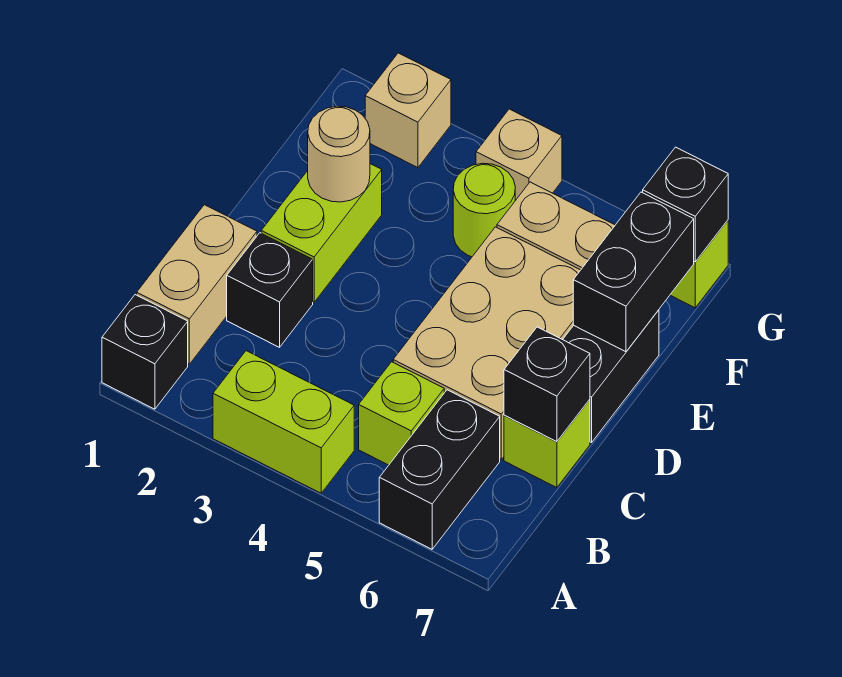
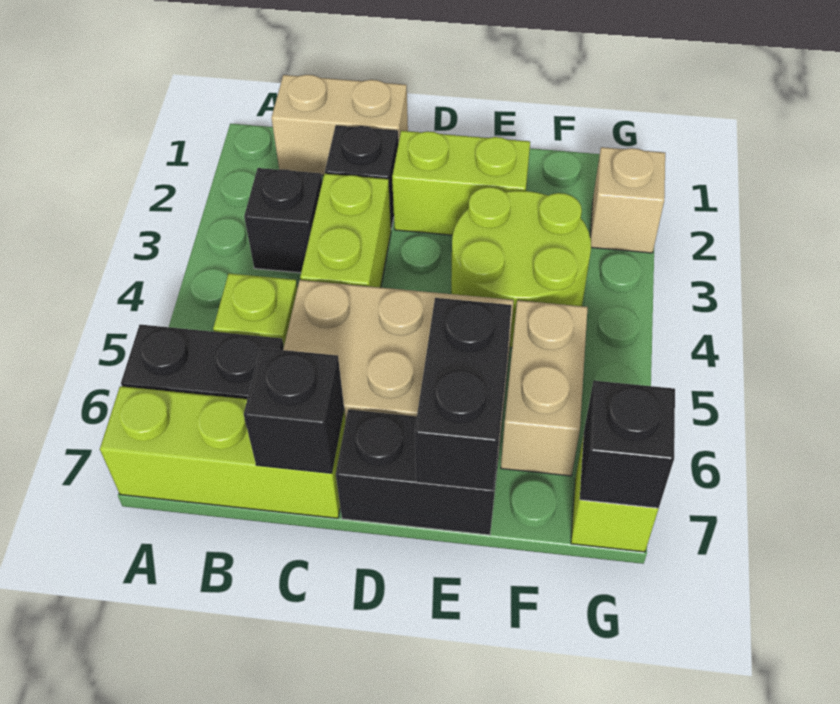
black 1x1 brick [102,295,188,409] -> black 1x1 brick moved to [244,168,322,273]
lime 1x2 brick [213,351,354,493] -> lime 1x2 brick moved to [300,174,391,288]
lime 1x1 brick [504,400,590,488] -> lime 1x3 brick [100,386,346,518]
tan 1x1 round brick [308,106,370,202] -> none
black 1x2 brick [573,192,694,352] -> black 1x2 brick turned to [415,298,512,491]
lime 1x1 round brick [453,163,515,257] -> lime 2x2 round brick [451,187,591,348]
tan 1x1 brick [476,109,562,201] -> none

